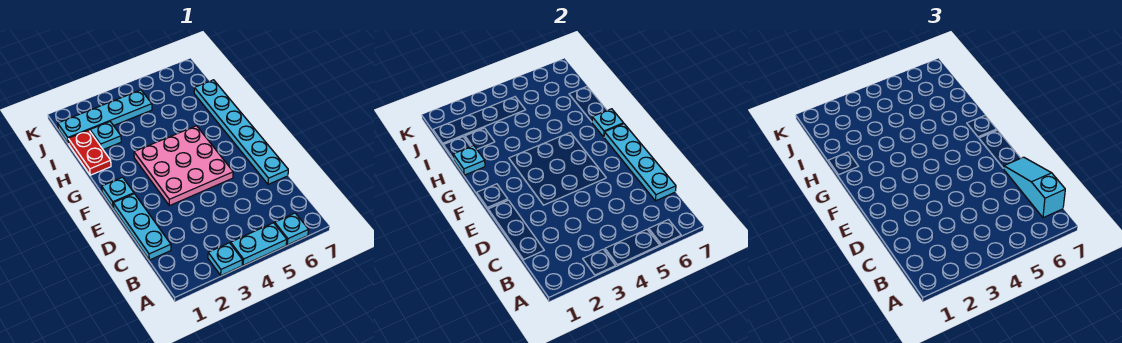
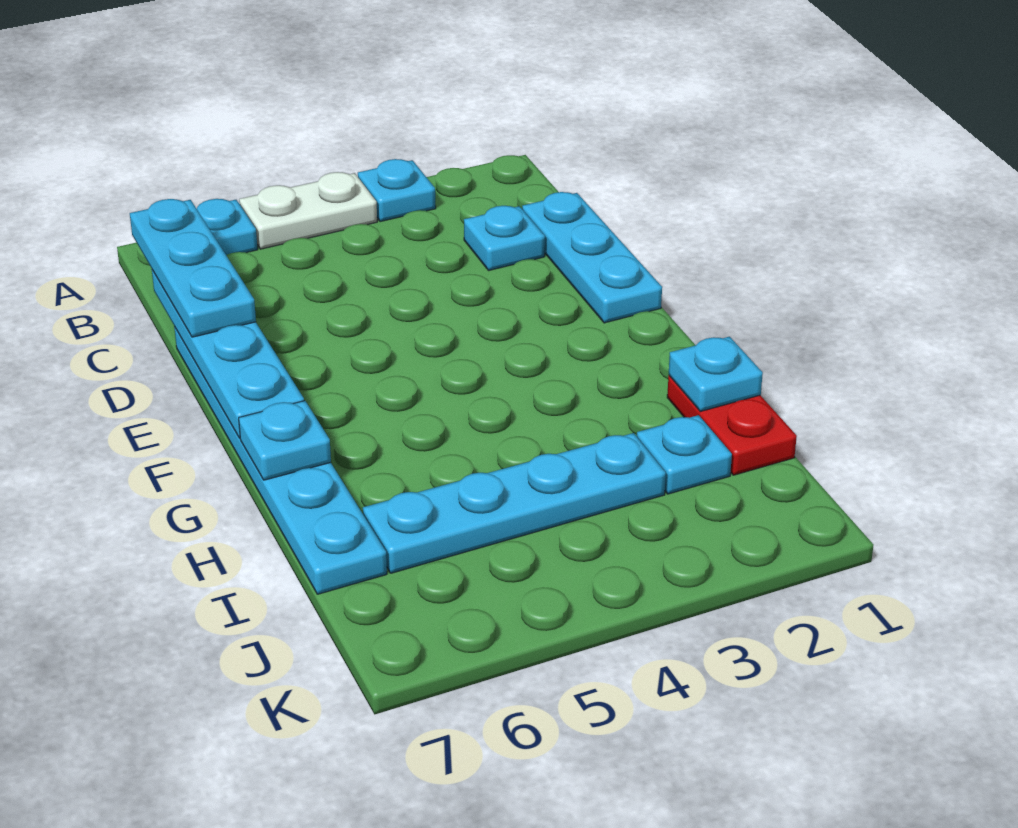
cyan 1x2 plate [231,223,287,265] -> white 1x2 plate [239,172,377,249]
cyan 1x3 slope [1003,157,1065,218] -> cyan 1x3 plate [130,199,256,337]
pink 3x3 plate [134,126,233,206] -> none
cyan 1x1 plate [102,177,134,208] -> cyan 1x1 plate moved to [464,206,545,271]
cyan 1x4 plate [58,90,152,144] -> cyan 1x4 plate moved to [363,433,666,573]

